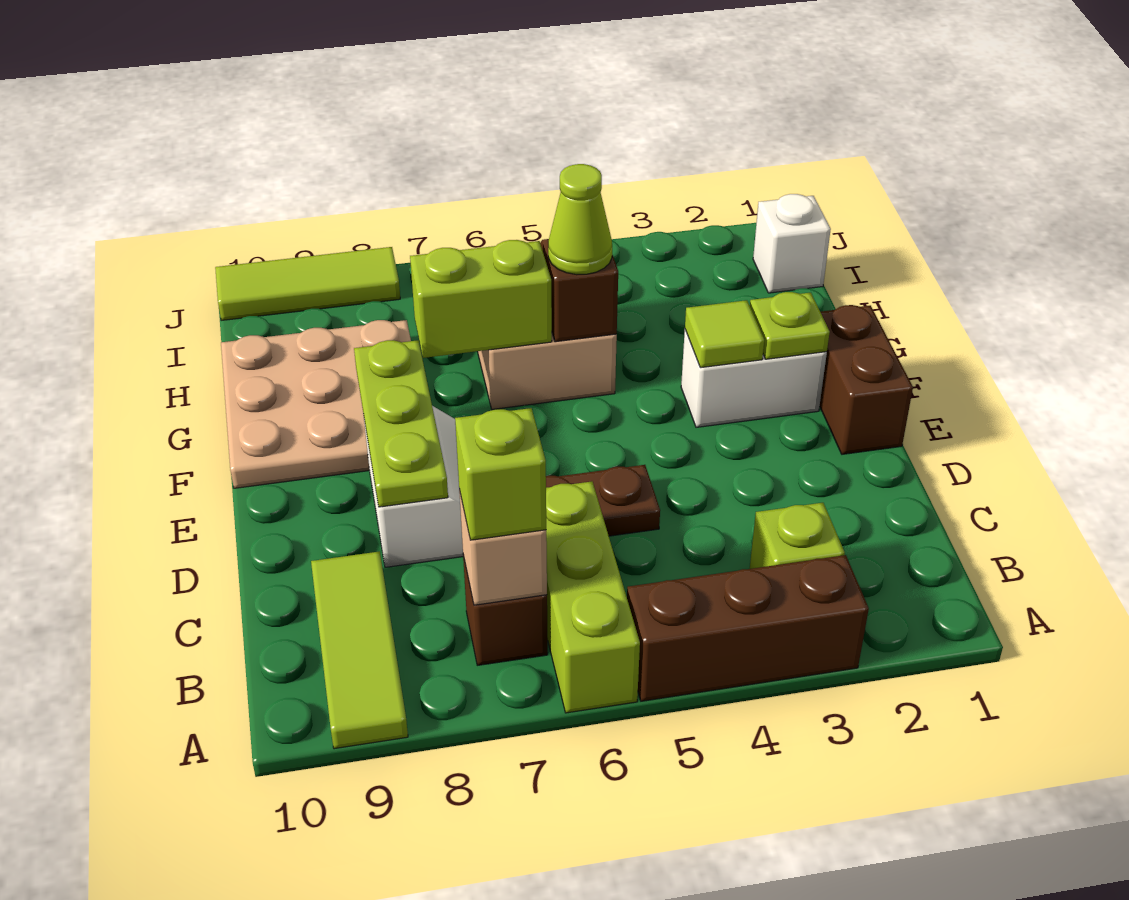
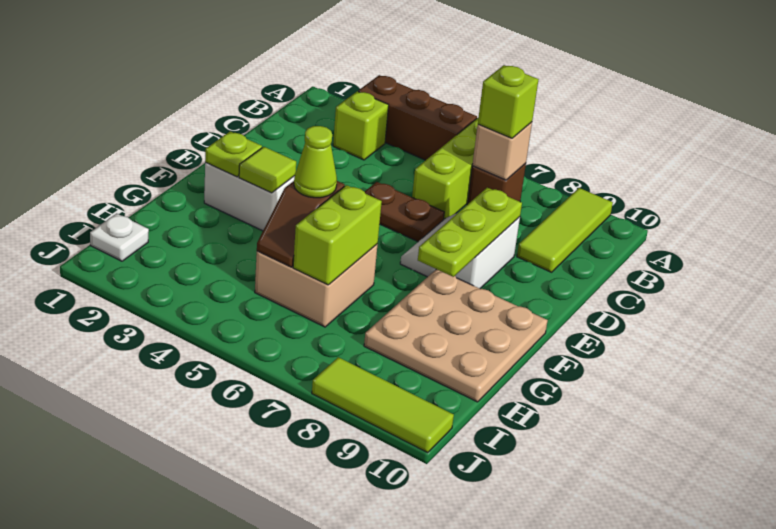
brown 1x2 brick [820,305,913,454] -> none
lime 1x2 brick [410,240,552,358] -> lime 1x2 brick turned to [293,185,382,285]
white 1x1 brick [753,194,831,293] -> white 1x1 plate [90,213,149,261]

